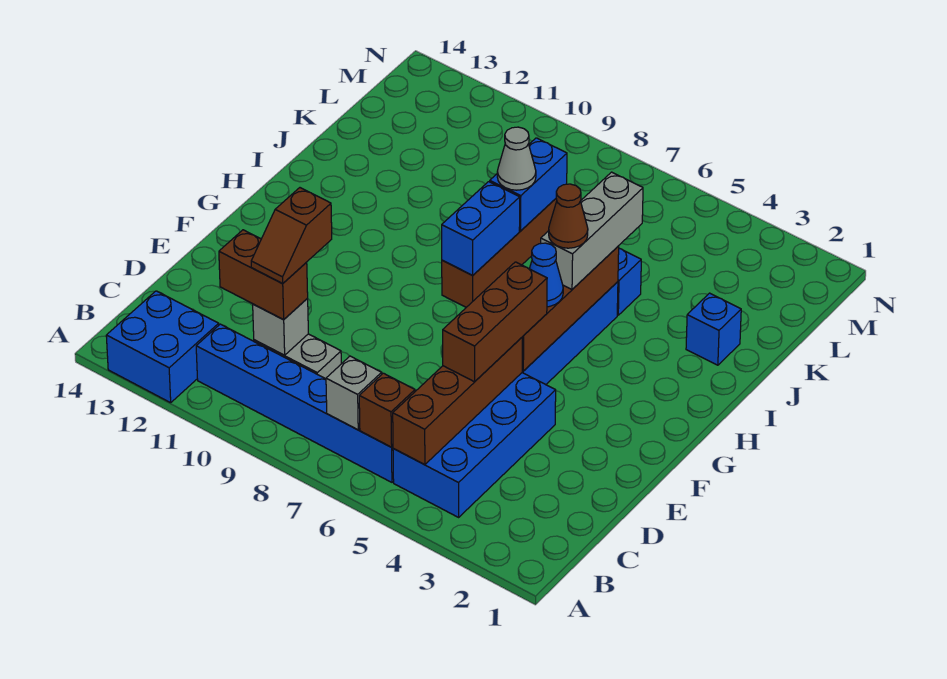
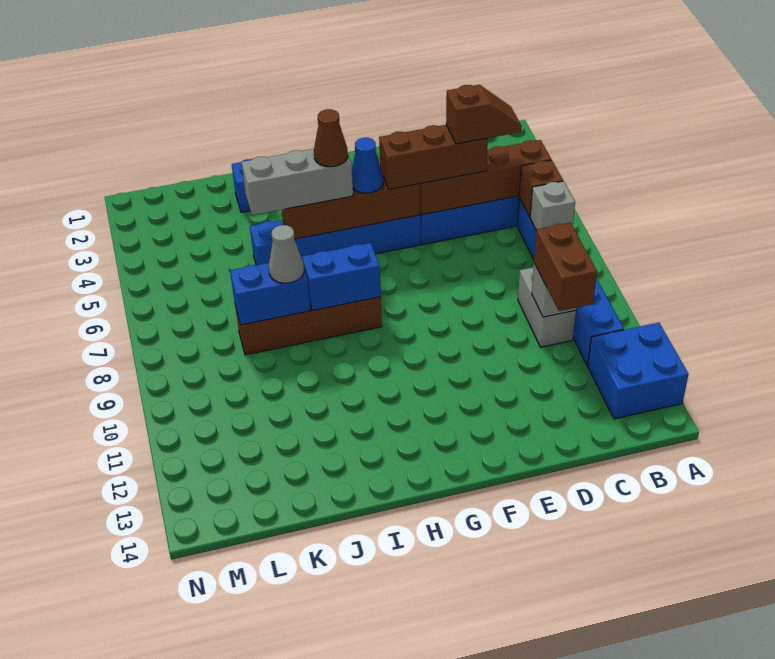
brown 1x2 slope [251,188,332,284] -> brown 1x2 slope moved to [446,85,521,144]

